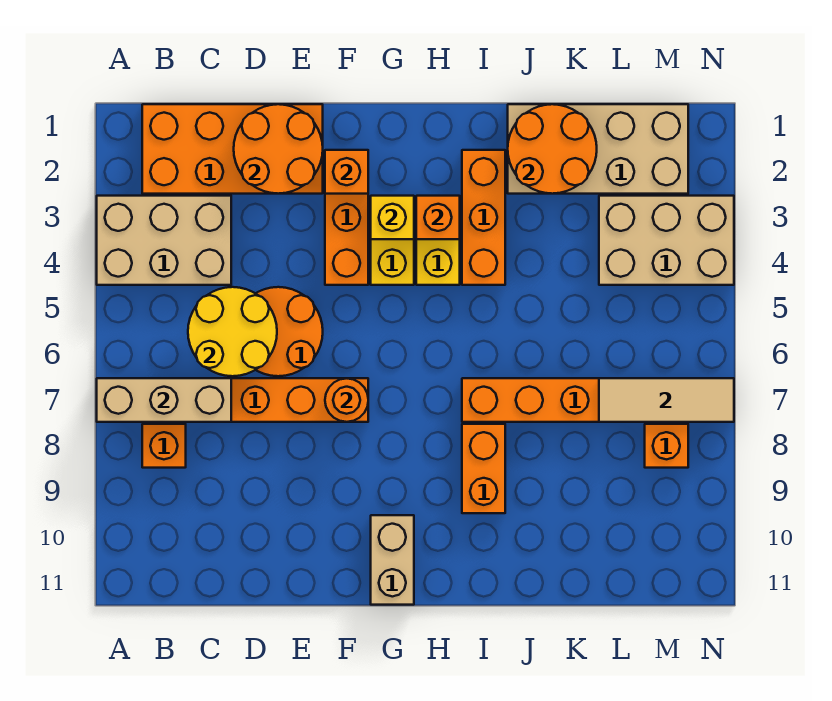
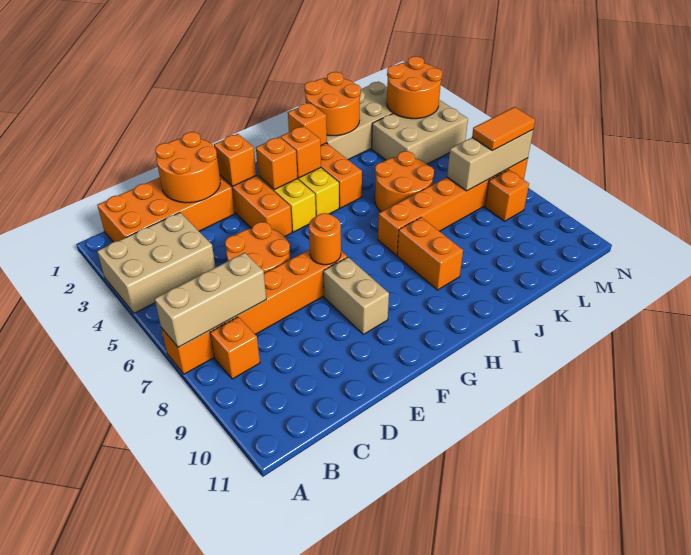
yellow 2x2 round brick [188,287,277,376] -> none
yellow 1x1 brick [371,196,414,239] -> orange 1x1 brick [256,137,297,190]
tan 1x2 brick [371,515,414,605] -> tan 1x2 brick moved to [323,257,389,334]
none -> orange 1x1 brick [288,103,327,145]
none -> orange 2x2 round brick [375,151,434,212]
tan 1x3 tile [599,378,734,422] -> tan 1x3 brick [447,130,533,191]
none -> orange 2x2 round brick [387,56,442,119]
none -> orange 1x2 tile [472,107,535,151]

